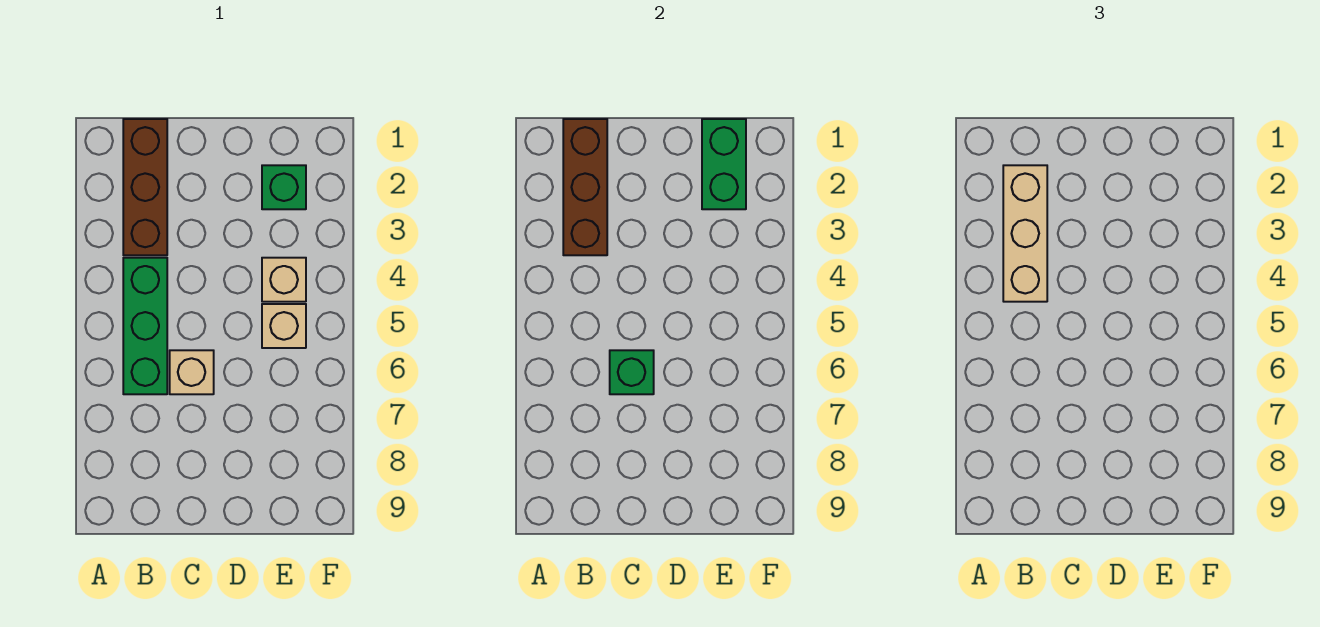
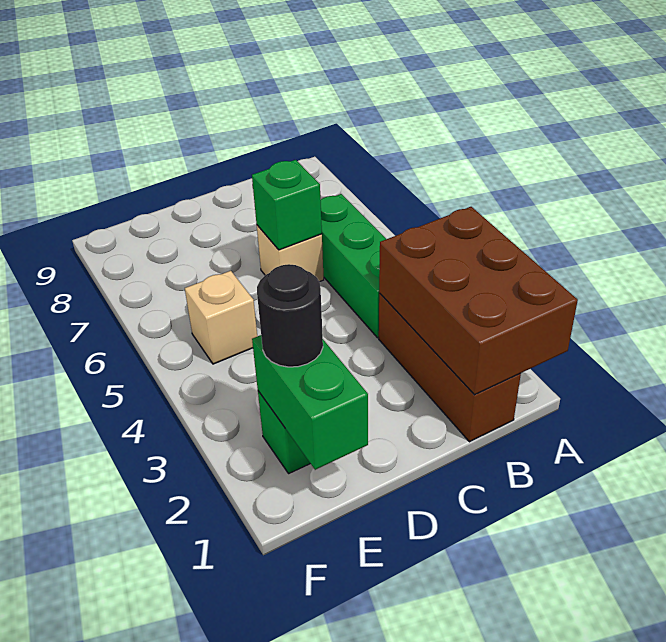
brown 1x3 brick [563,119,607,255] -> brown 2x3 brick [379,207,578,395]
tan 1x3 brick [1003,165,1047,302] -> none
none -> black 1x1 round brick [257,264,323,367]
tan 1x1 brick [262,258,306,302] -> none

